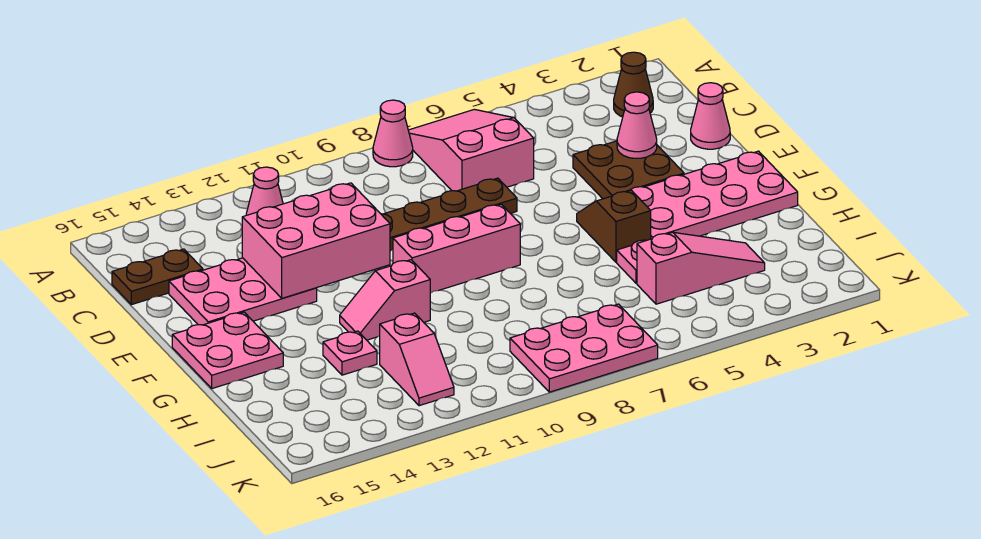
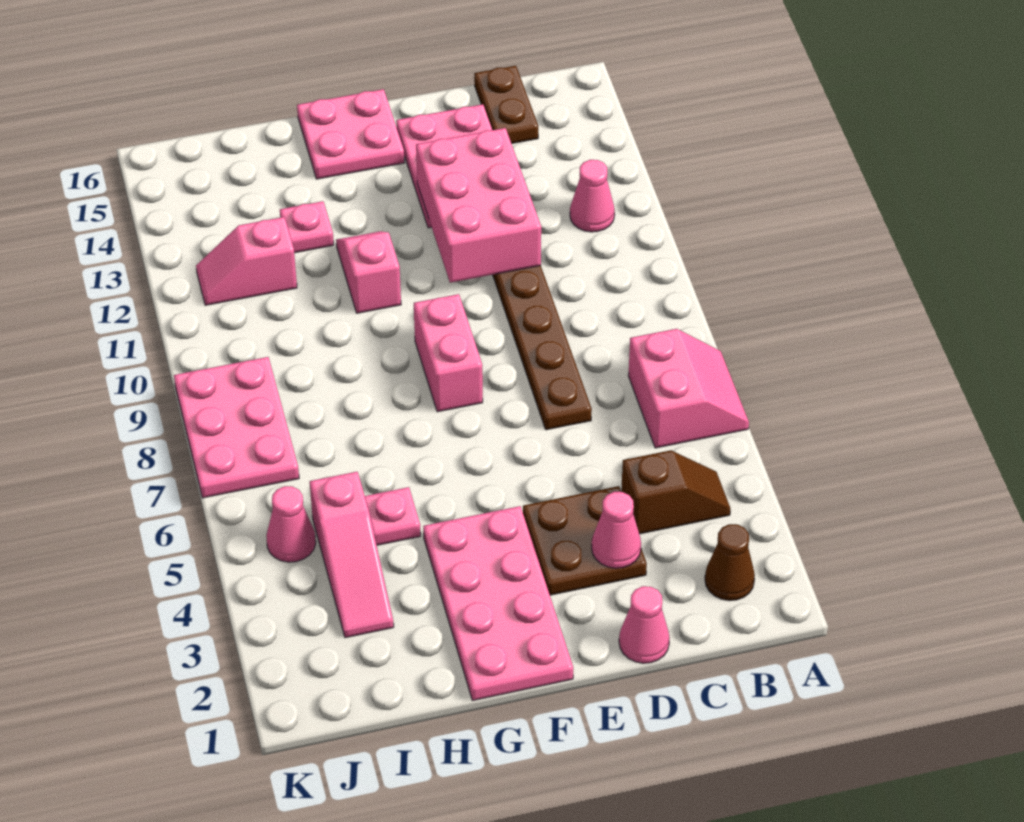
pink 2x3 slope [408,109,534,191] -> pink 2x2 slope [628,329,749,448]
pink 1x1 cone [373,100,413,167] -> pink 1x1 cone moved to [266,486,316,562]
brown 1x2 slope [577,190,651,262] -> brown 1x2 slope moved to [621,450,731,534]
pink 1x3 brick [393,204,520,293] -> pink 1x2 brick [414,294,483,412]

